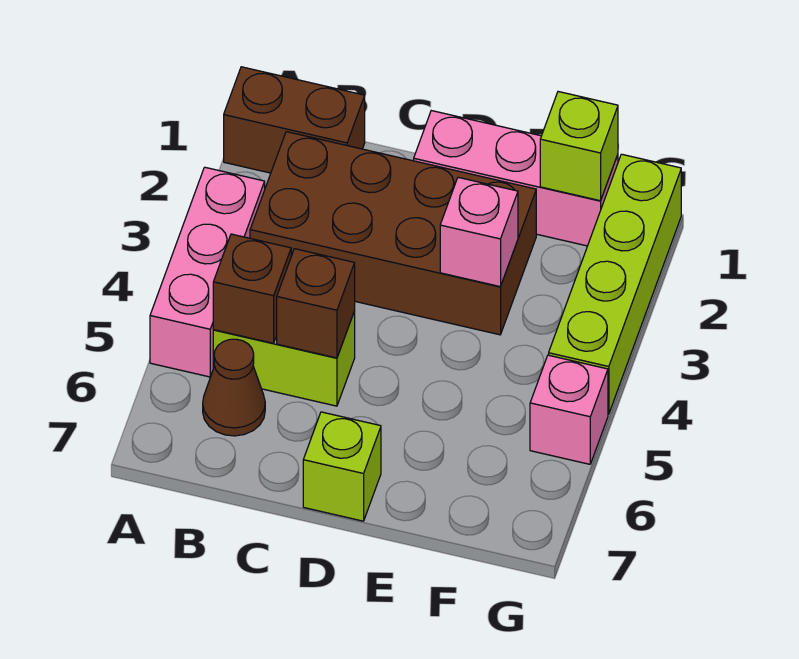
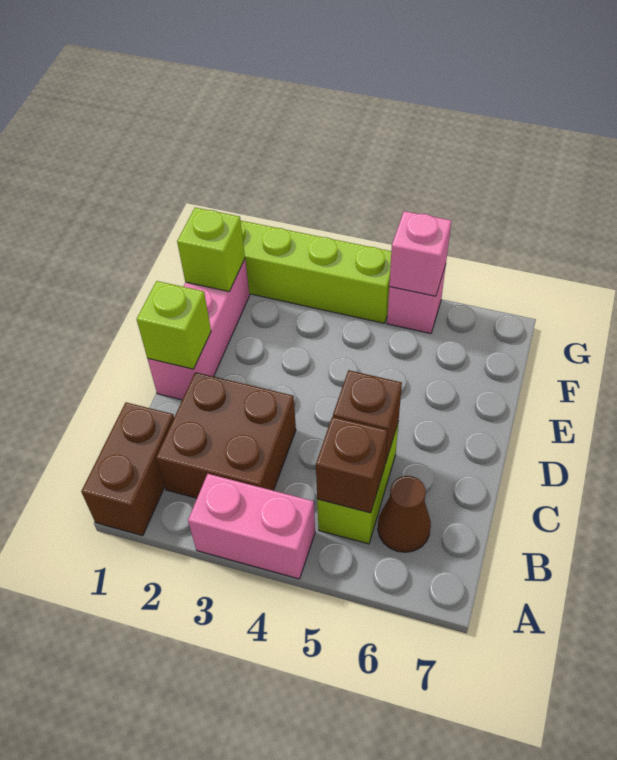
pink 1x3 brick [150,167,265,377] -> pink 1x2 brick [188,474,315,579]
brown 2x4 brick [250,132,536,335] -> brown 2x2 brick [156,372,296,498]
lime 1x1 brick [303,412,381,521] -> lime 1x1 brick moved to [137,281,211,369]
pink 1x1 brick [440,177,518,287] -> pink 1x1 brick moved to [389,211,451,296]

